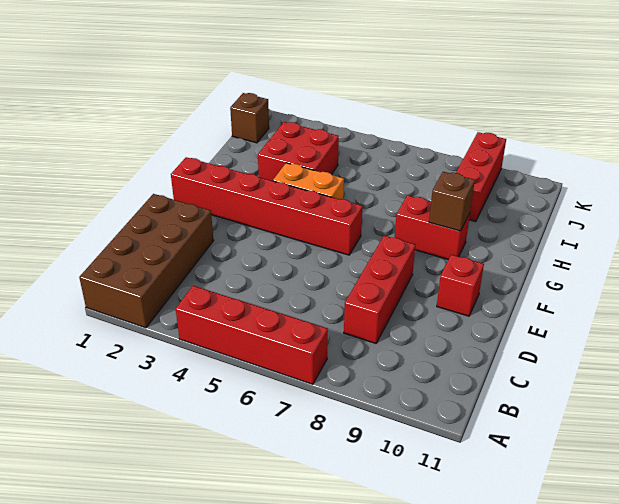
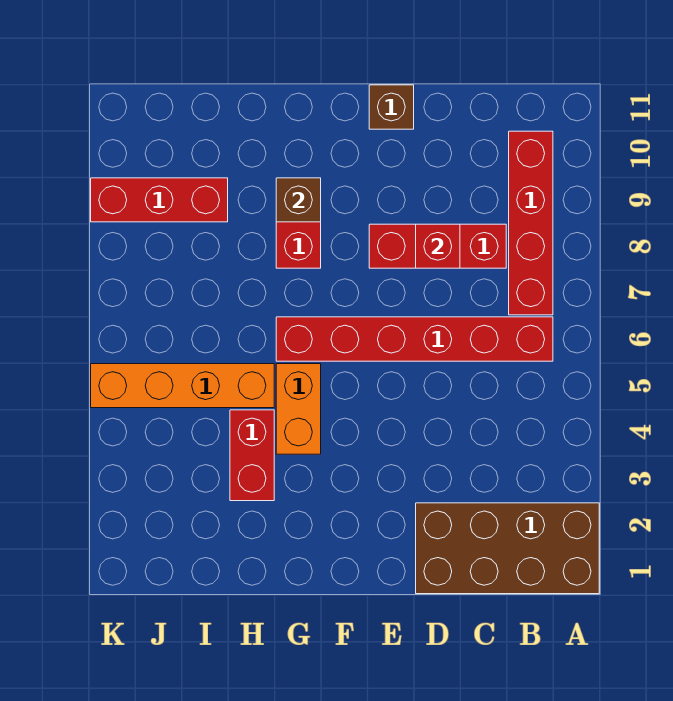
red 1x4 brick [176,286,328,384] -> red 1x4 brick moved to [509,131,553,315]
red 1x1 brick [437,255,484,316] -> red 1x1 brick moved to [416,224,460,268]
red 1x6 brick [171,157,362,255] -> red 1x6 brick turned to [276,317,553,361]
red 2x2 brick [258,122,339,181] -> red 1x2 brick [230,410,274,501]
none -> orange 1x4 brick [91,364,274,408]
brown 1x1 brick [230,93,269,143] -> brown 1x1 brick moved to [369,85,414,129]

